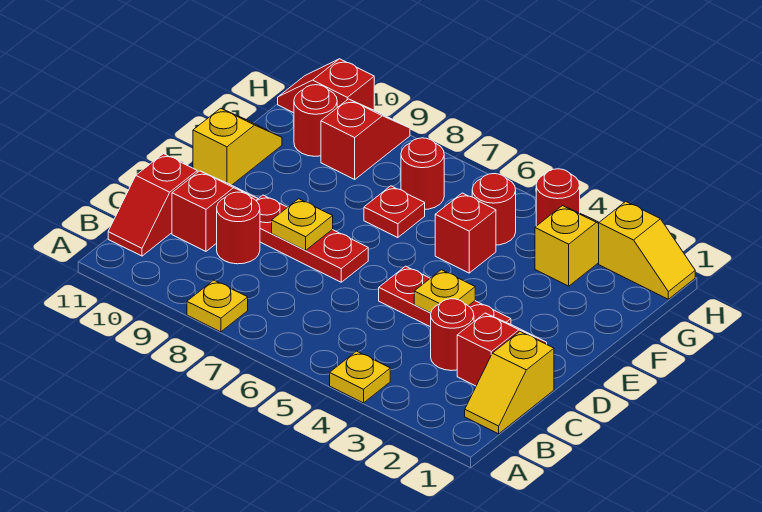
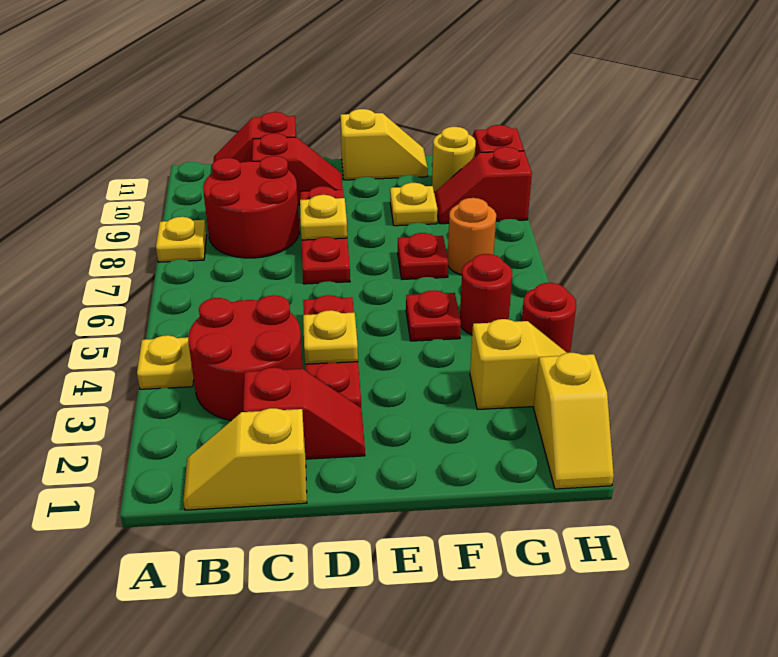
red 1x1 round brick [431,299,474,371] -> red 2x2 round brick [188,295,303,421]
red 1x1 round brick [217,192,260,264] -> red 2x2 round brick [203,156,299,258]
red 1x1 brick [435,193,496,273] -> red 1x1 plate [406,290,461,341]
none -> yellow 1x1 plate [390,183,438,226]
red 1x1 round brick [401,138,444,209] -> orange 1x1 round brick [448,198,496,275]
red 1x2 slope [321,99,410,179] -> red 1x2 slope turned to [435,147,532,224]
red 1x1 round brick [294,85,337,156] -> yellow 1x1 round brick [432,127,476,192]

